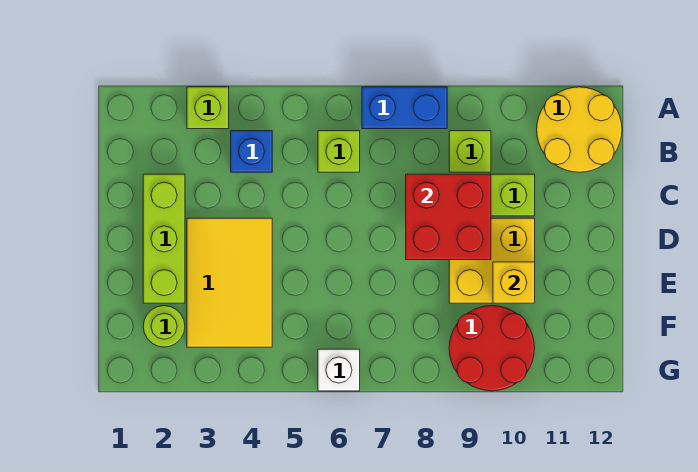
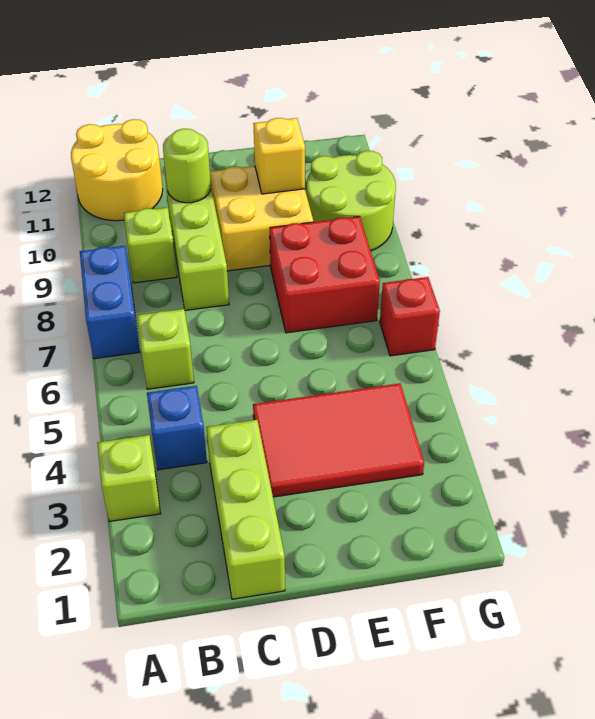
lime 1x3 brick [143,174,185,303] -> lime 1x3 brick turned to [206,420,285,599]
red 2x2 brick [406,174,491,260] -> red 2x2 brick moved to [270,216,380,333]
yellow 2x3 tile [187,218,272,347] -> red 2x3 tile [253,383,424,497]
lime 1x1 round brick [143,306,185,347] -> lime 1x1 round brick moved to [163,129,211,203]
red 2x2 round brick [449,306,535,391] -> lime 2x2 round brick [306,151,396,251]
white 1x1 brick [318,349,360,391] -> red 1x1 brick [380,277,440,356]

